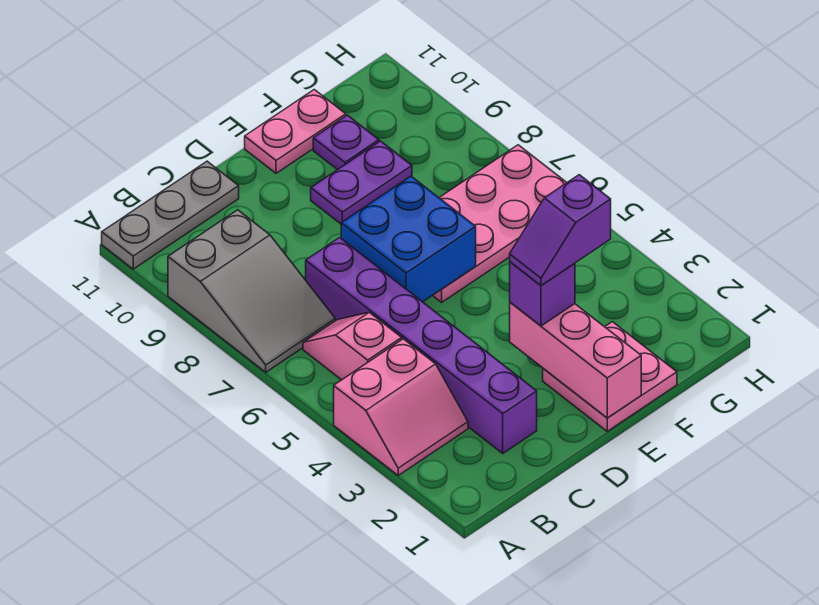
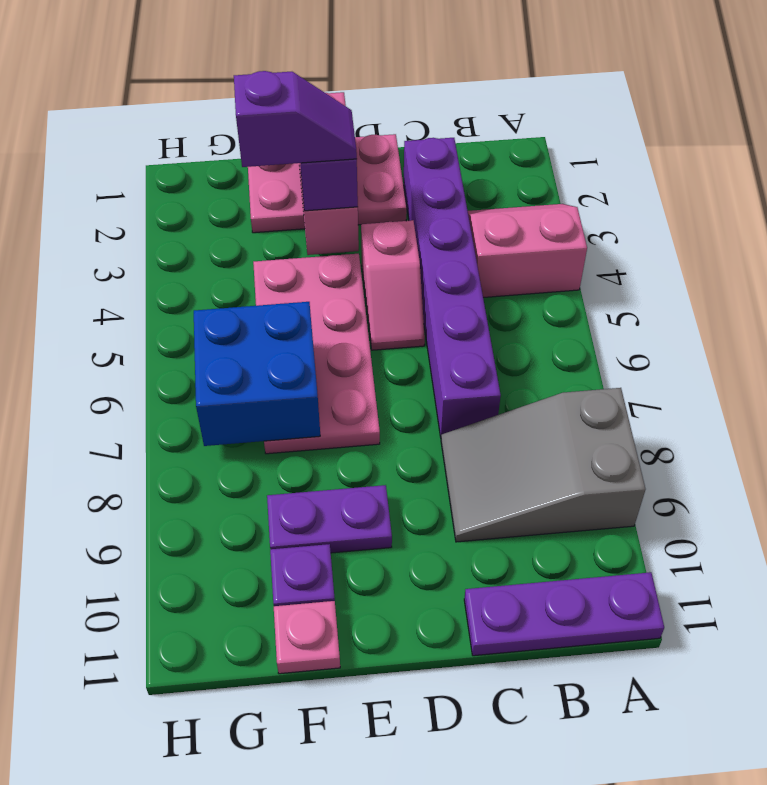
grey 2x3 slope [168,210,335,372] -> grey 2x3 slope turned to [441,388,645,542]
grey 1x3 plate [102,161,239,269] -> purple 1x3 plate [464,572,664,656]
pink 1x2 slope [303,312,402,380] -> pink 1x2 slope moved to [361,220,425,350]
blue 2x2 brick [341,176,476,302] -> blue 2x2 brick moved to [194,302,320,446]
pink 2x2 plate [543,322,677,431] -> pink 2x3 plate [248,134,407,233]
pink 2x4 plate [433,145,567,302] -> pink 2x4 plate turned to [253,254,380,454]
pink 1x2 plate [245,90,346,173] -> pink 1x1 plate [274,601,340,674]

